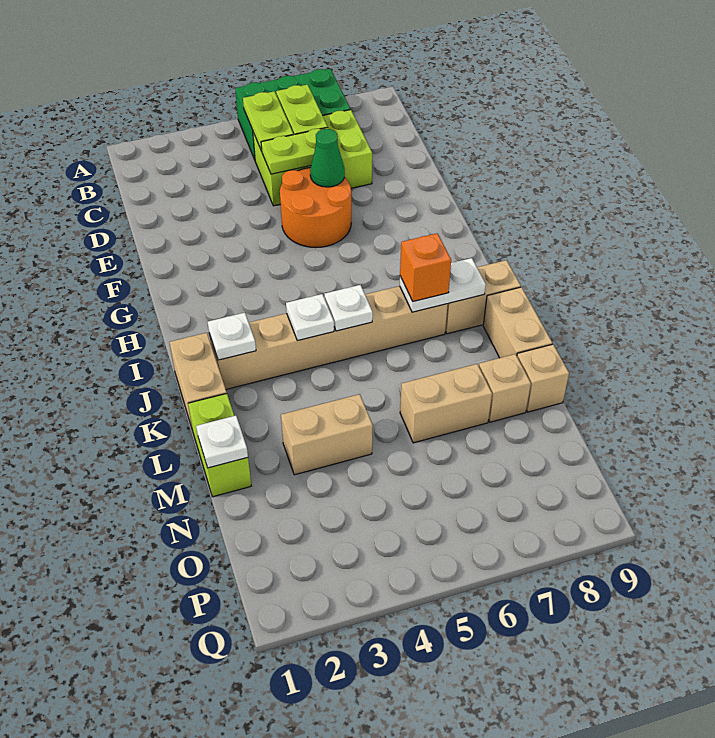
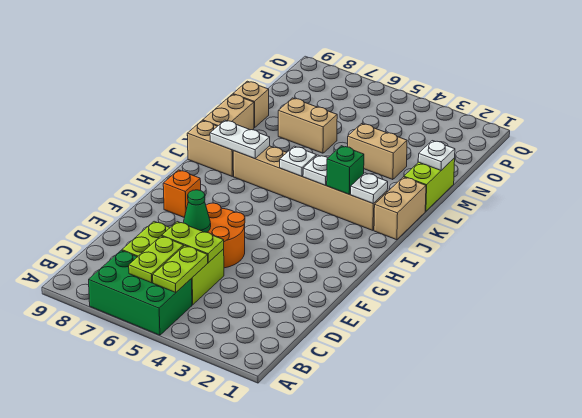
none -> green 1x1 brick [327,146,364,194]
orange 1x1 brick [400,233,451,301] -> orange 1x1 brick moved to [163,170,201,218]
tan 1x1 brick [479,354,531,422] -> none

